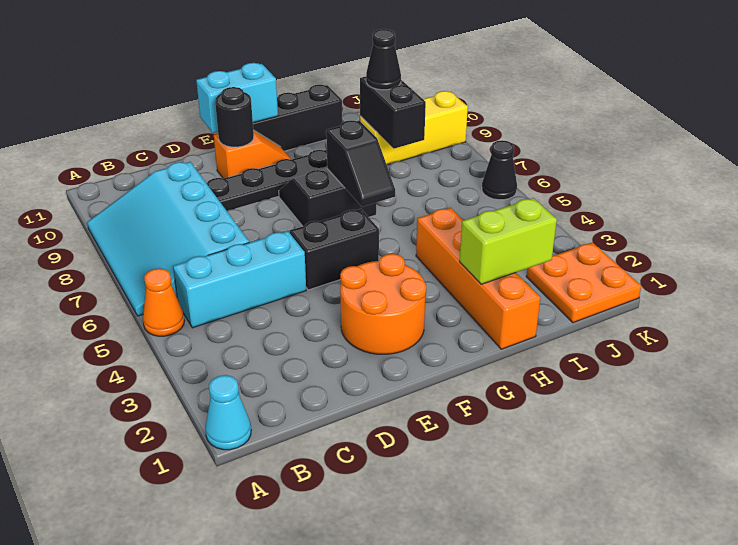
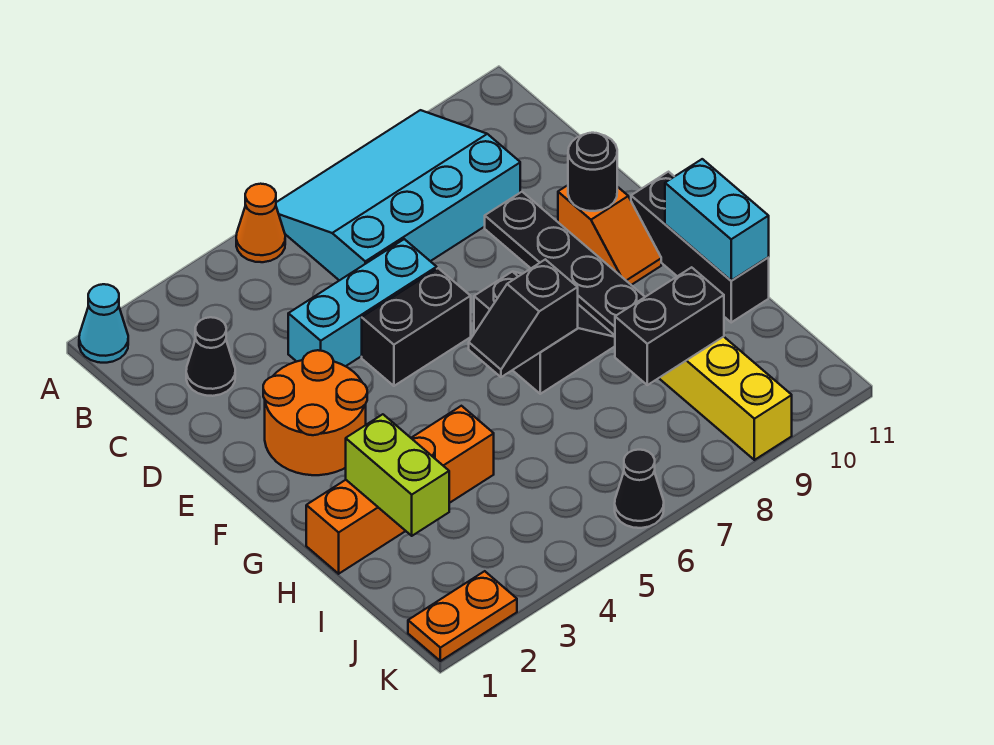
cyan 1x3 brick [173,231,306,328] -> cyan 1x3 brick turned to [288,239,437,366]
black 1x2 brick [290,209,379,290] -> black 1x2 brick turned to [362,268,471,386]
cyan 1x2 brick [196,63,278,133] -> cyan 1x2 brick moved to [665,159,769,281]
black 1x1 cone [366,29,401,90] -> black 1x1 cone moved to [186,317,235,396]
orange 2x2 plate [526,242,641,323] -> orange 1x2 plate [408,571,517,661]

